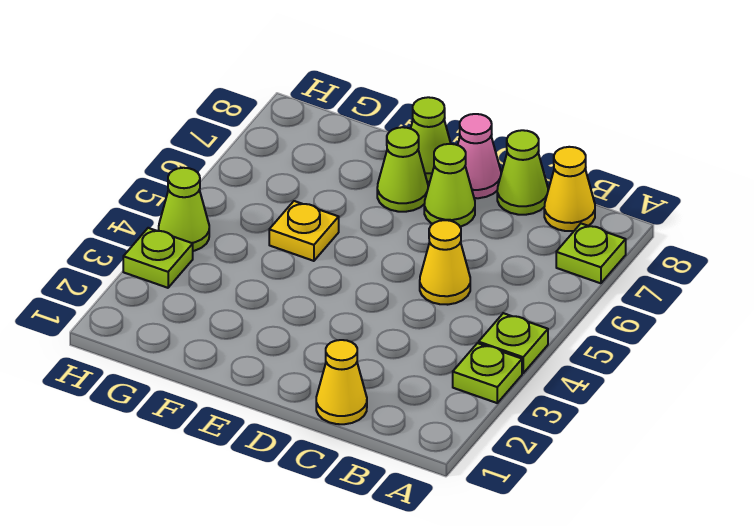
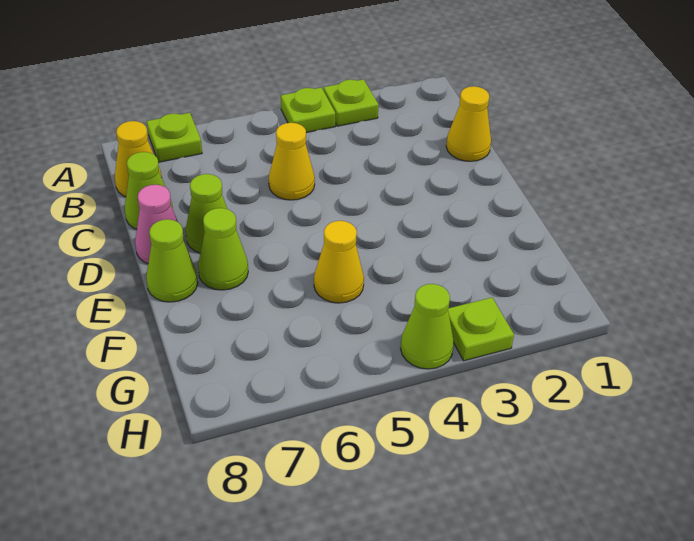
yellow 1x1 plate [269,201,339,261] -> yellow 1x1 cone [314,221,364,303]

